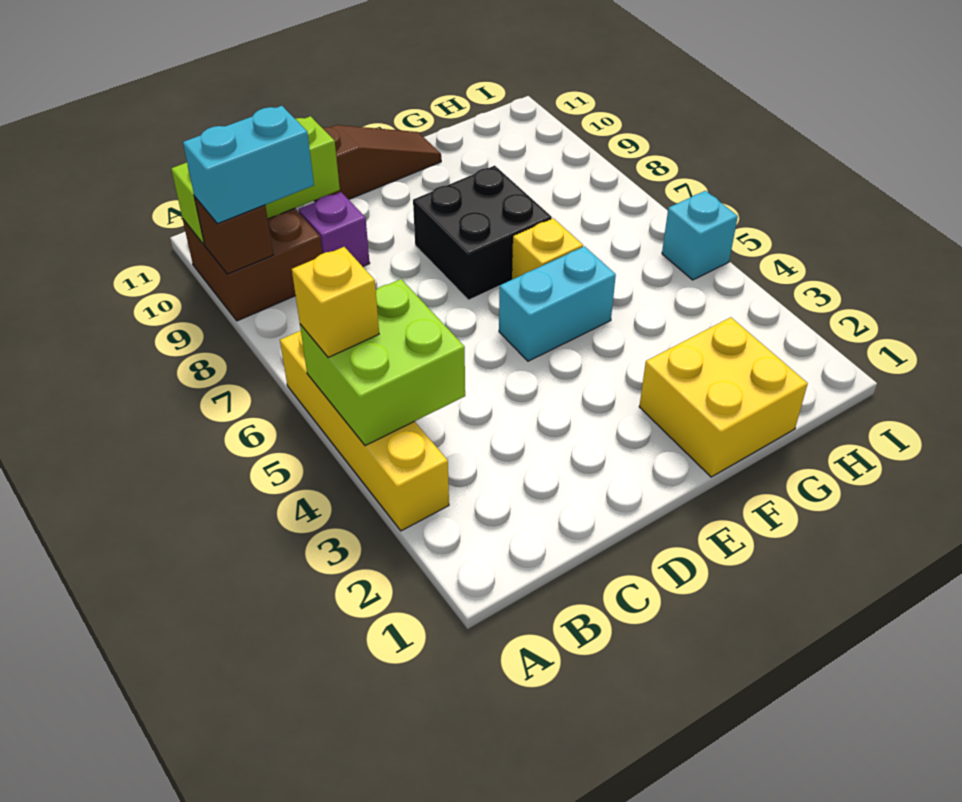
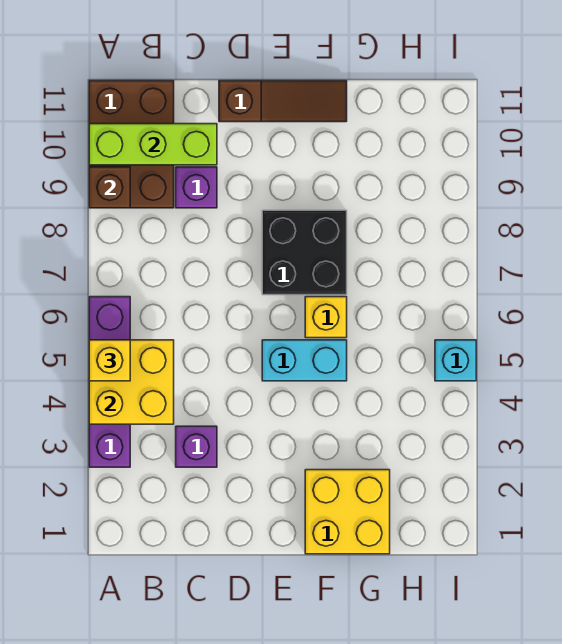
yellow 1x4 brick [280,331,449,531] -> purple 1x4 brick [89,297,130,467]
lime 2x2 brick [300,279,465,446] -> yellow 2x2 brick [89,340,174,424]
brown 2x2 brick [183,208,322,321] -> brown 2x3 brick [89,81,174,208]
cyan 1x2 brick [183,106,314,224] -> none
none -> purple 1x1 brick [176,426,217,467]

